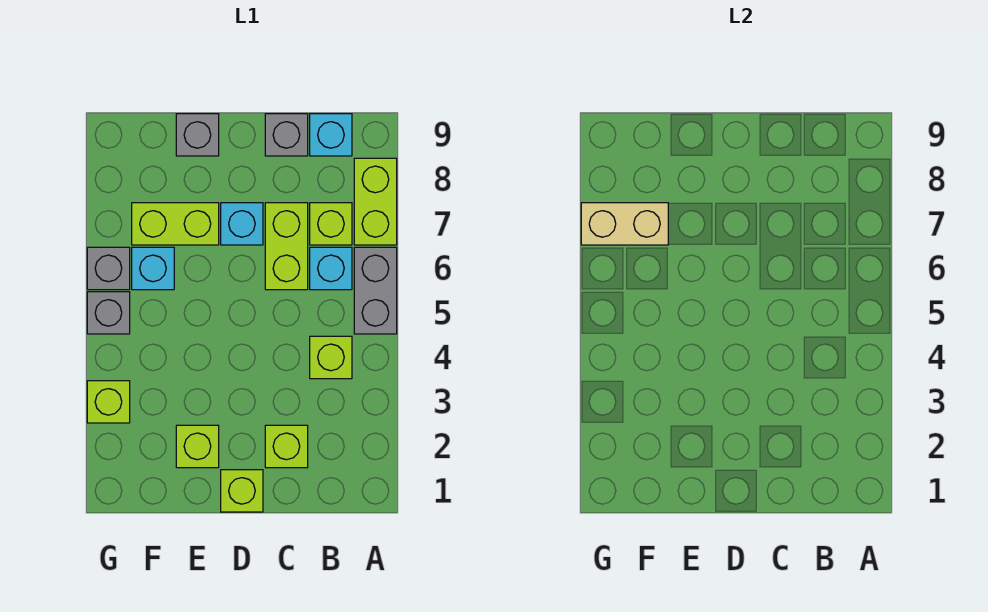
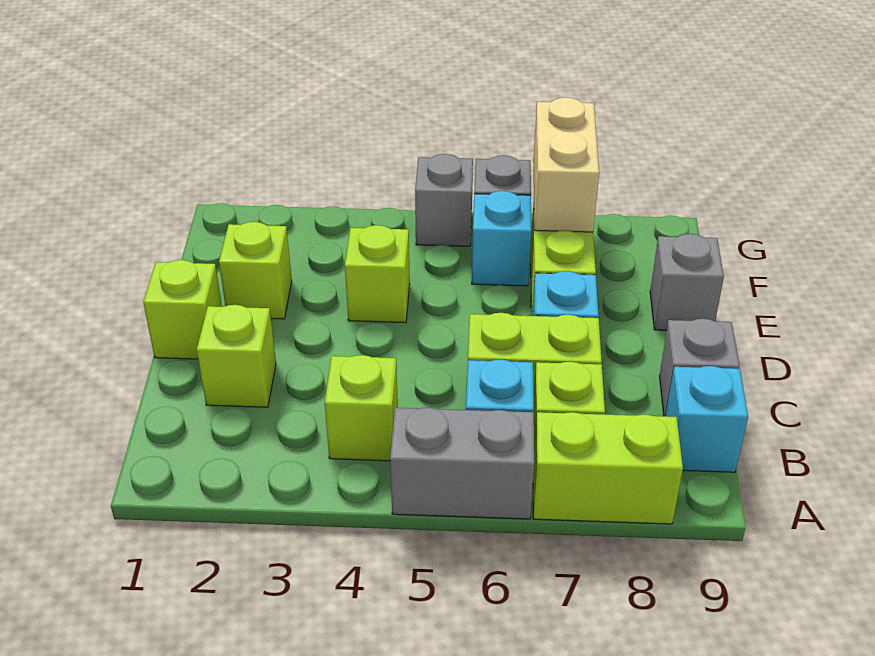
lime 1x1 brick [87,381,130,423] -> lime 1x1 brick moved to [345,225,410,323]

